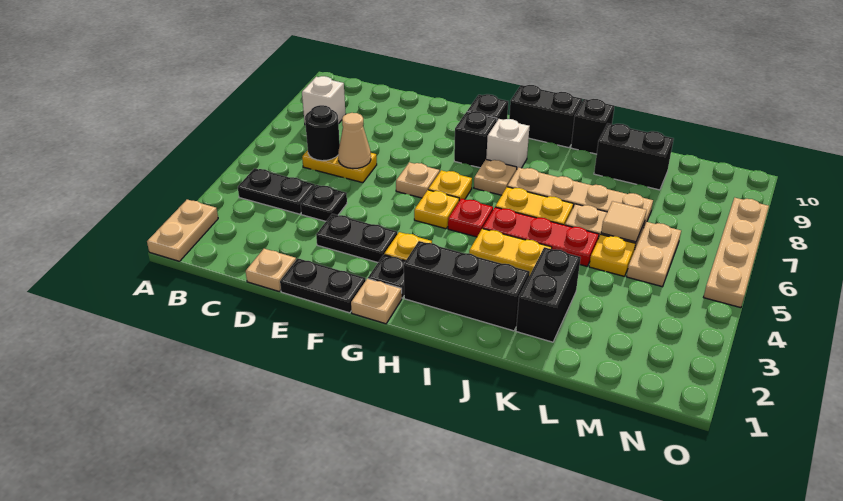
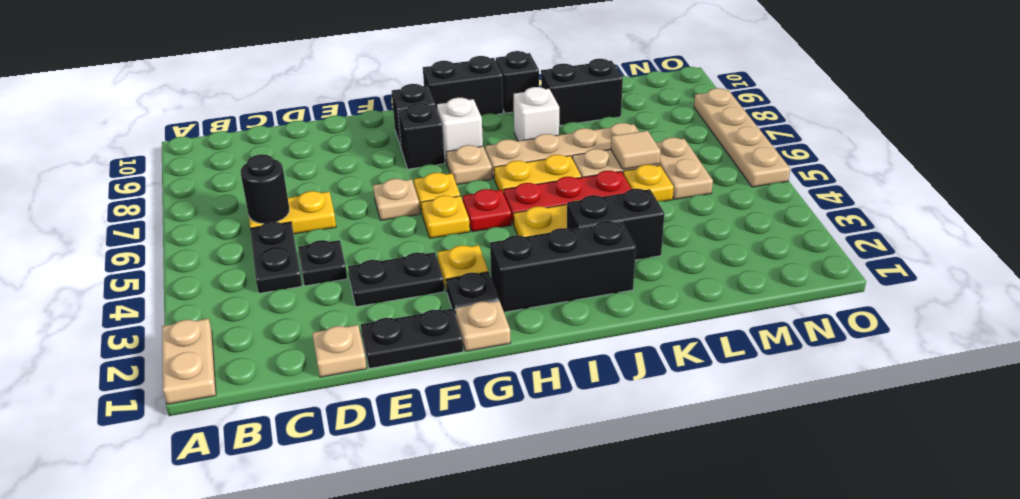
black 1x2 plate [238,168,315,214] -> black 1x2 plate turned to [250,222,302,293]
white 1x1 brick [302,76,346,124] -> white 1x1 brick moved to [514,87,559,141]
tan 1x1 cone [338,113,371,169] -> none
black 1x2 brick [516,247,581,342] -> black 1x2 brick turned to [567,189,664,260]

